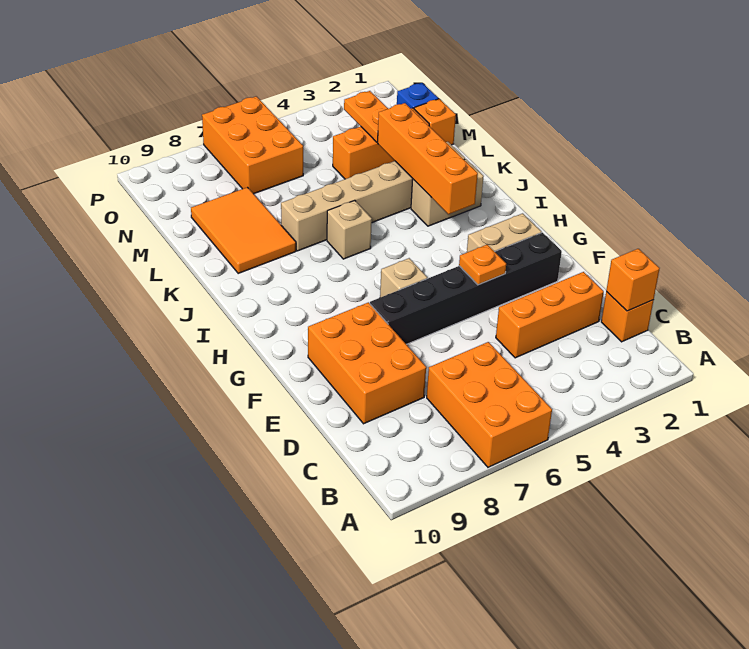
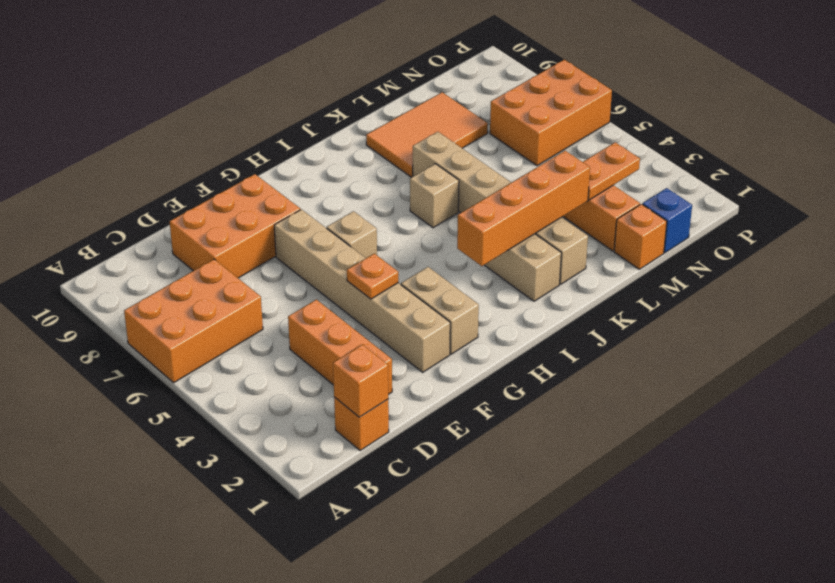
black 1x6 brick [370,232,562,344] -> tan 1x6 brick [274,209,450,372]

